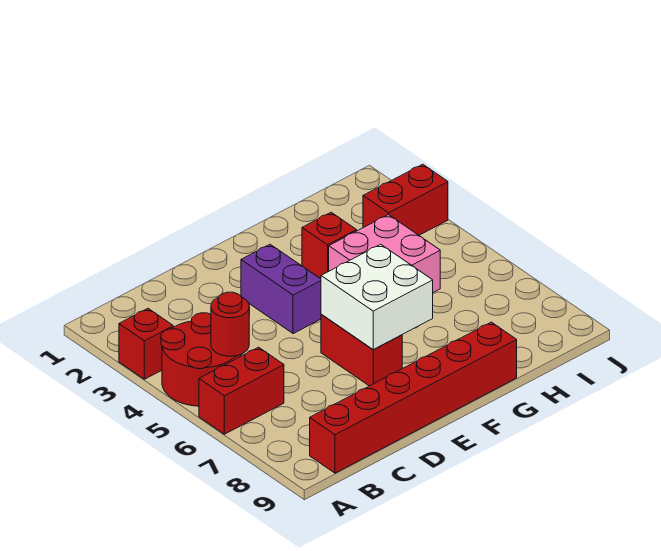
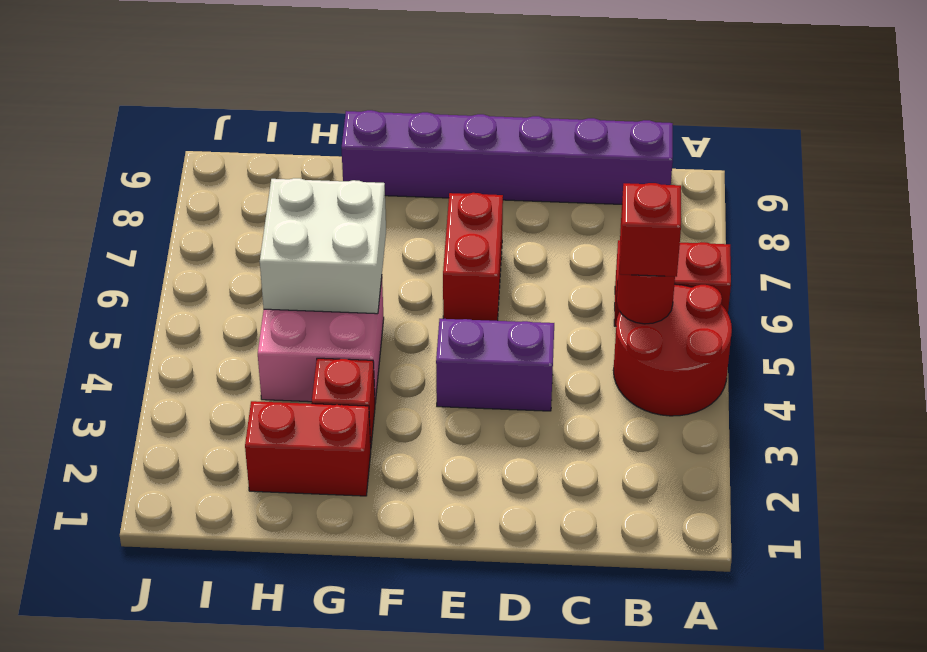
red 1x1 brick [119,309,173,379] -> red 1x1 brick moved to [619,183,681,277]
red 1x6 brick [310,322,517,473] -> purple 1x6 brick [342,110,673,204]
purple 1x2 brick [241,244,321,334] -> purple 1x2 brick turned to [436,319,554,411]
white 2x2 brick [321,244,433,350] -> white 2x2 brick moved to [260,178,386,314]
red 1x2 brick [363,164,448,235] -> red 1x2 brick moved to [245,401,371,496]

